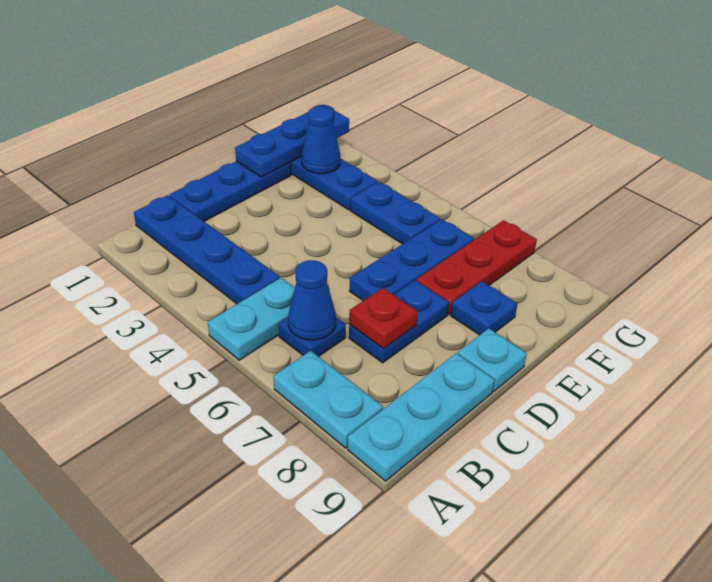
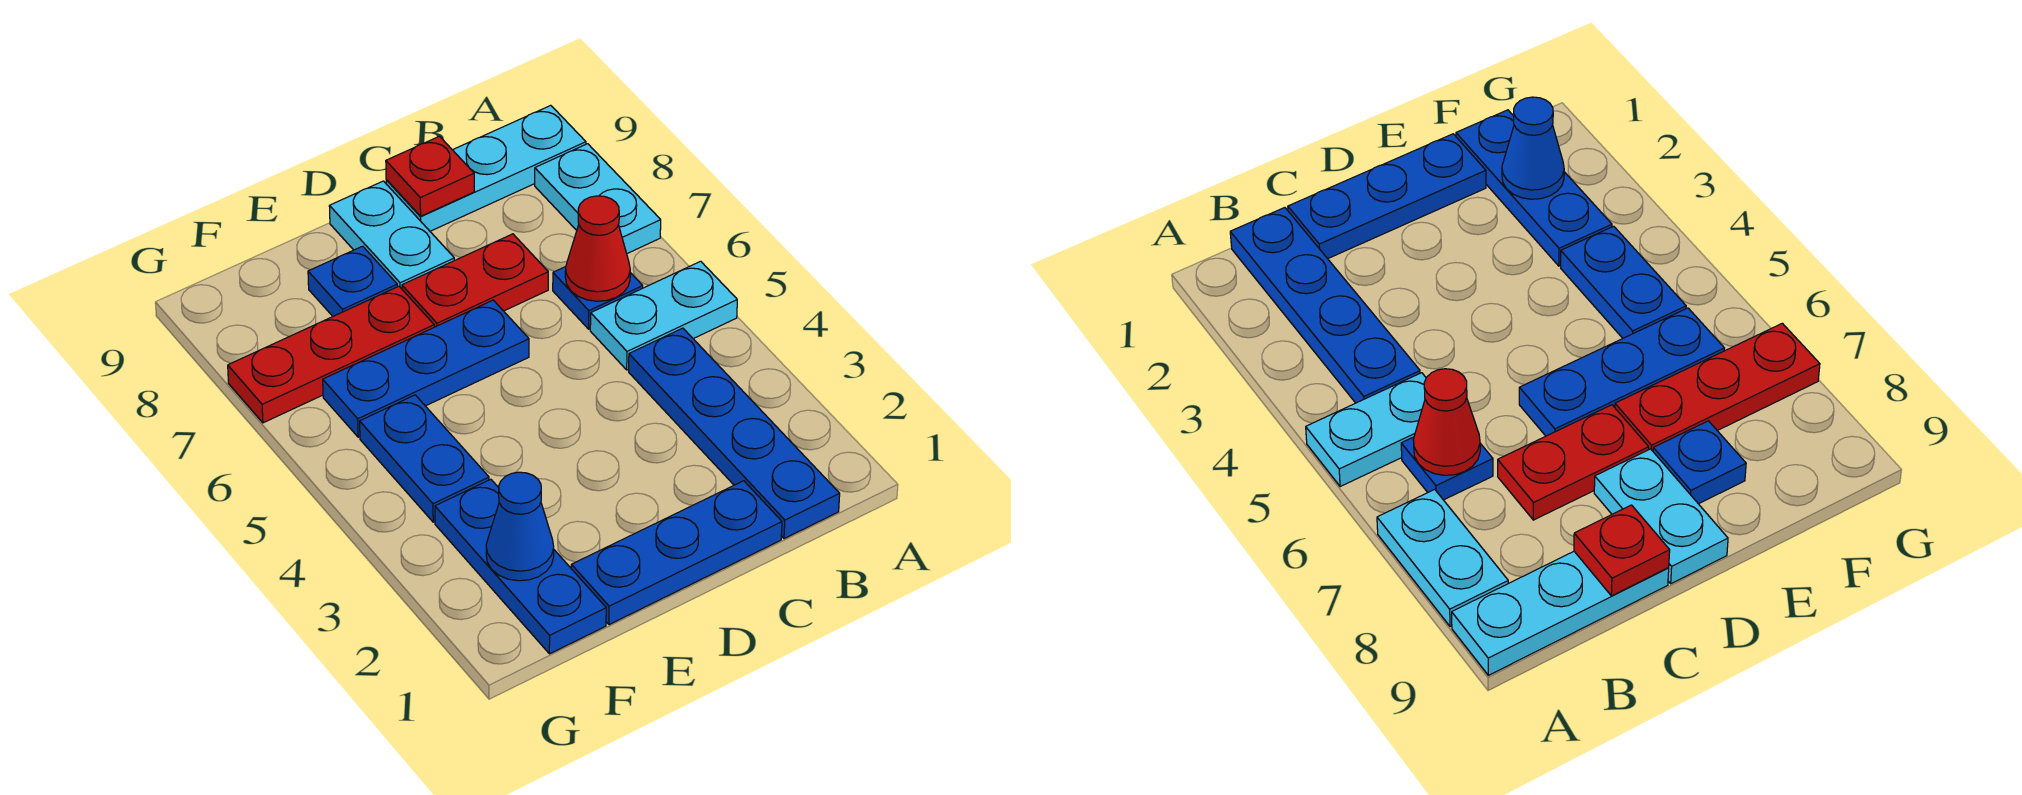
blue 1x1 cone [288,260,336,340] -> red 1x1 cone [565,196,630,301]
blue 1x2 plate [349,280,449,363] -> red 1x2 plate [402,234,548,327]
red 1x1 plate [349,288,418,349] -> red 1x1 plate moved to [386,136,474,216]
cyan 1x1 plate [458,328,527,392] -> cyan 1x2 plate [329,181,454,289]
blue 1x3 plate [235,105,349,177] -> none

